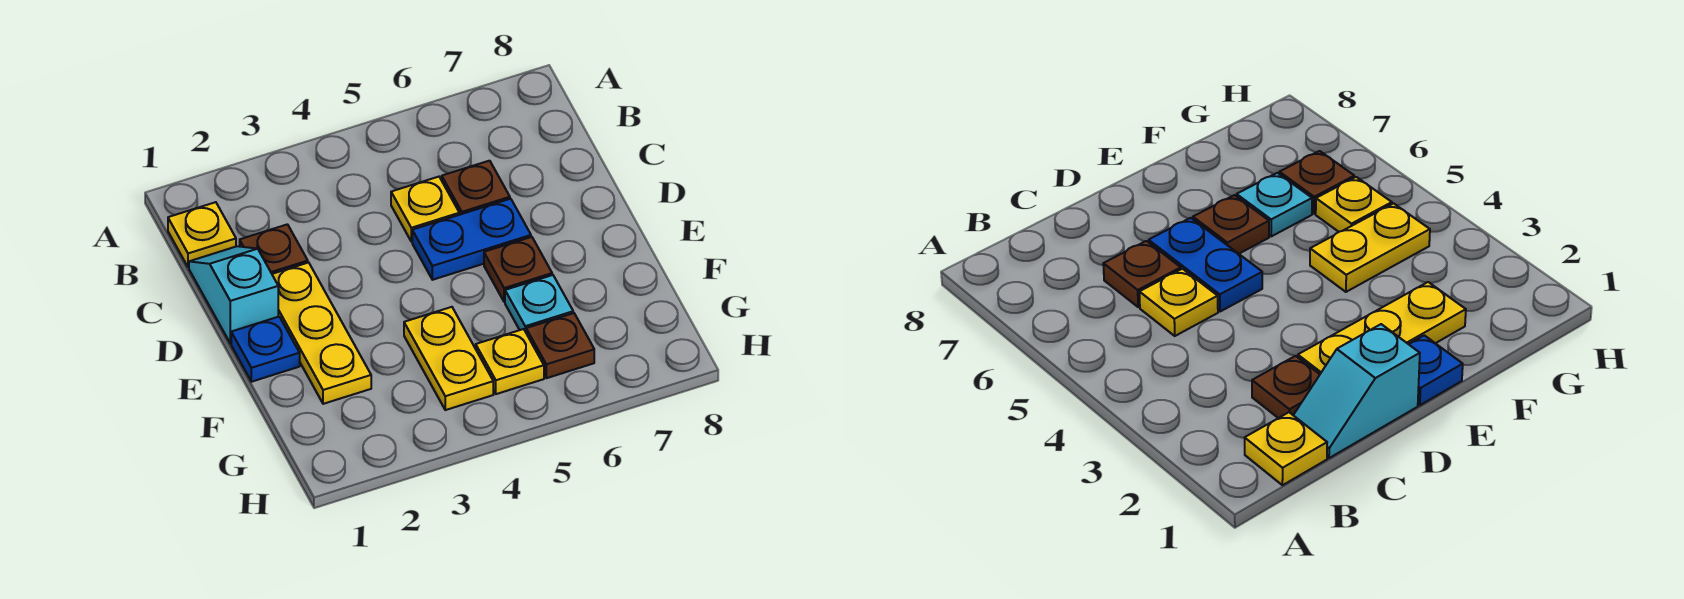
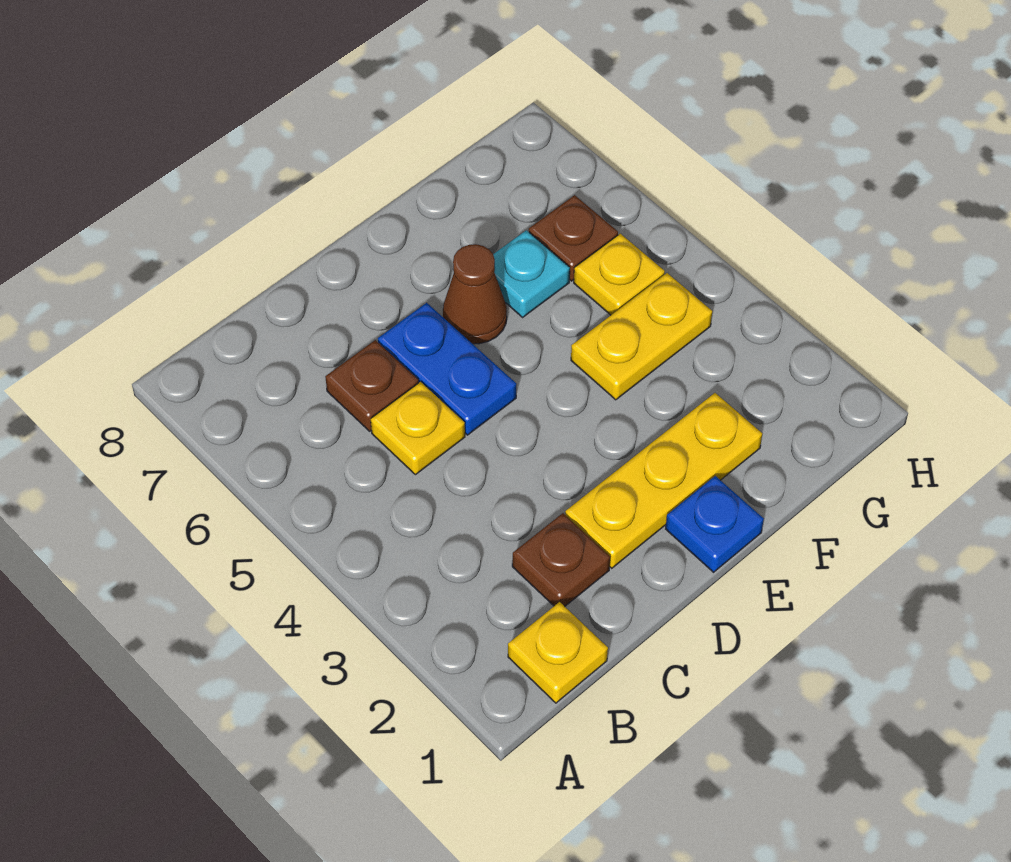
cyan 1x2 slope [189,246,278,344] -> none
brown 1x1 plate [484,237,552,302] -> brown 1x1 cone [443,244,507,344]

